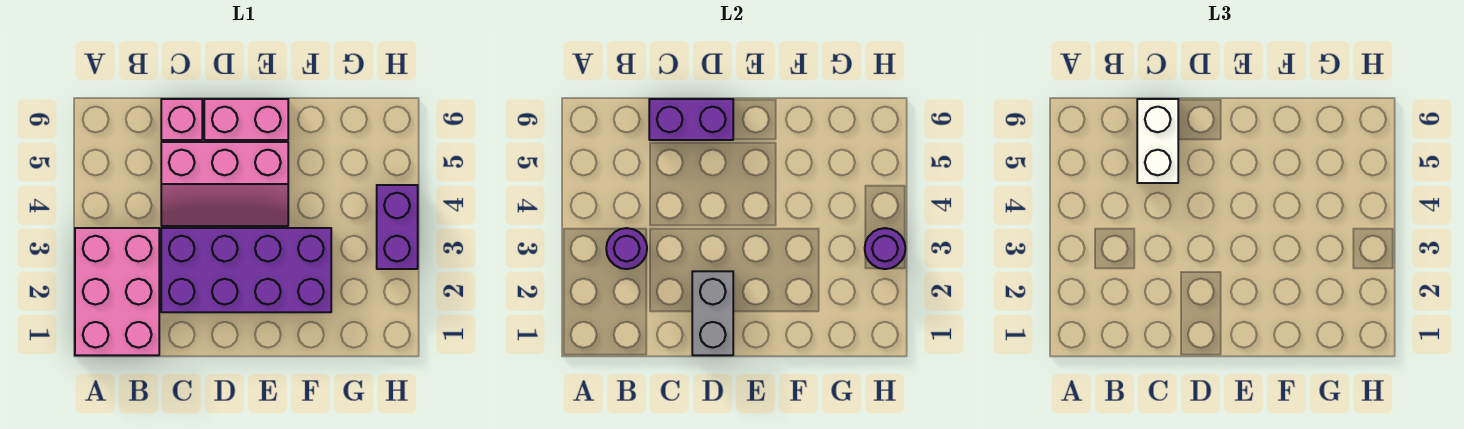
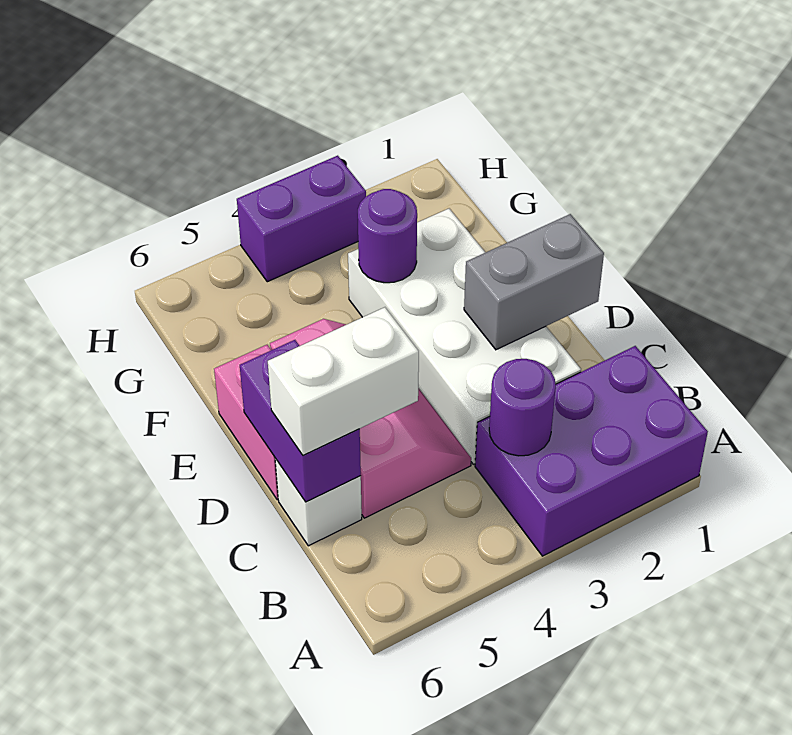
pink 2x3 brick [75,228,159,355] -> purple 2x3 brick [475,346,708,556]
purple 2x4 brick [161,228,331,312] -> white 2x4 brick [348,209,581,464]
pink 1x1 brick [161,99,202,140] -> white 1x1 brick [275,459,362,546]
purple 1x1 round brick [865,228,905,269] -> purple 1x1 round brick moved to [358,189,417,283]

